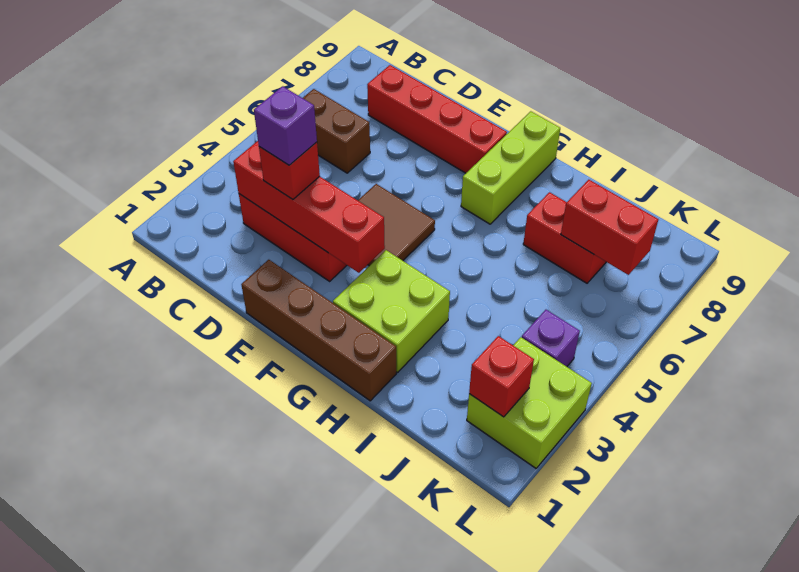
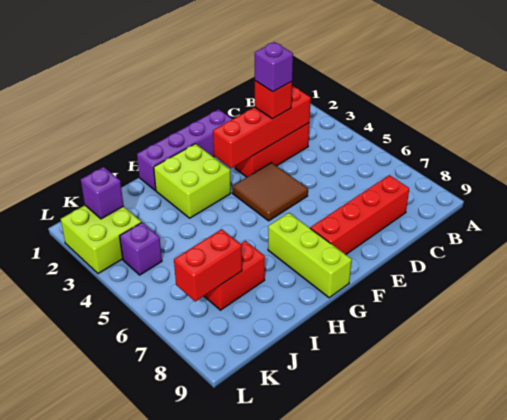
brown 1x2 brick [303,89,370,173] -> none
brown 1x4 brick [241,260,396,401] -> purple 1x4 brick [137,109,232,190]
red 1x1 brick [469,336,534,417] -> purple 1x1 brick [81,167,124,219]

